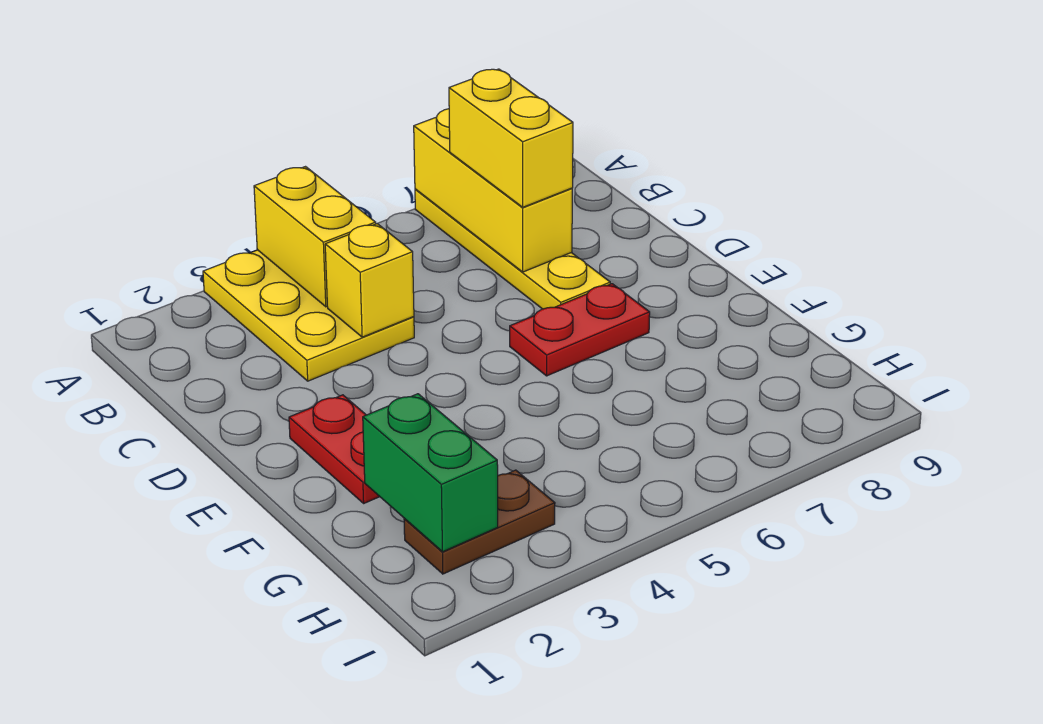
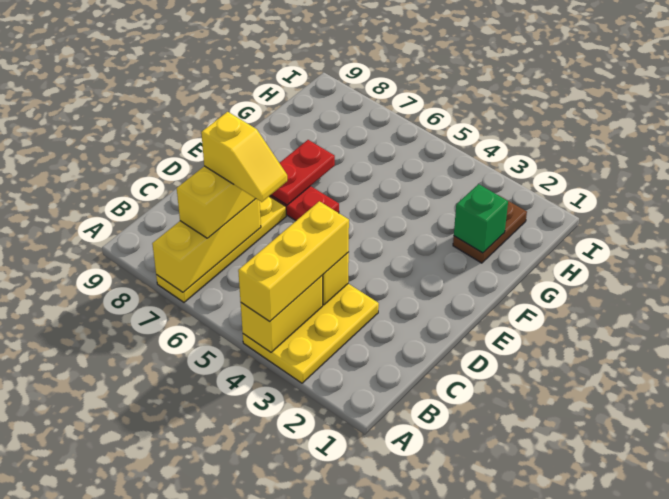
none -> yellow 1x3 brick [238,201,349,321]
none -> yellow 1x2 slope [201,112,287,202]
red 1x2 plate [289,395,380,503] -> red 1x2 plate moved to [271,140,335,205]
green 1x2 brick [363,394,498,552] -> green 1x1 brick [454,184,508,253]
brown 1x2 plate [404,470,555,574] -> brown 1x2 plate turned to [453,195,527,263]

